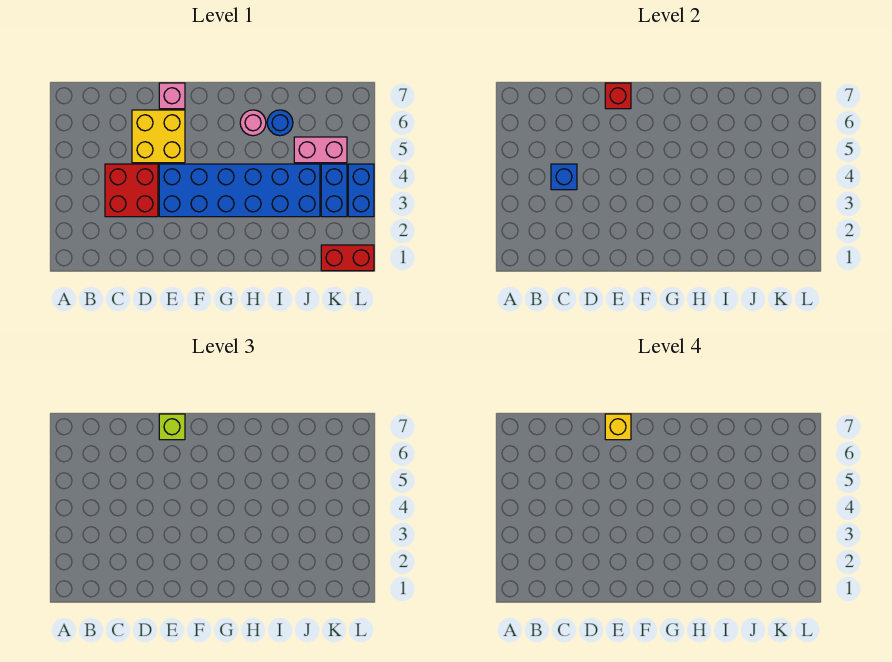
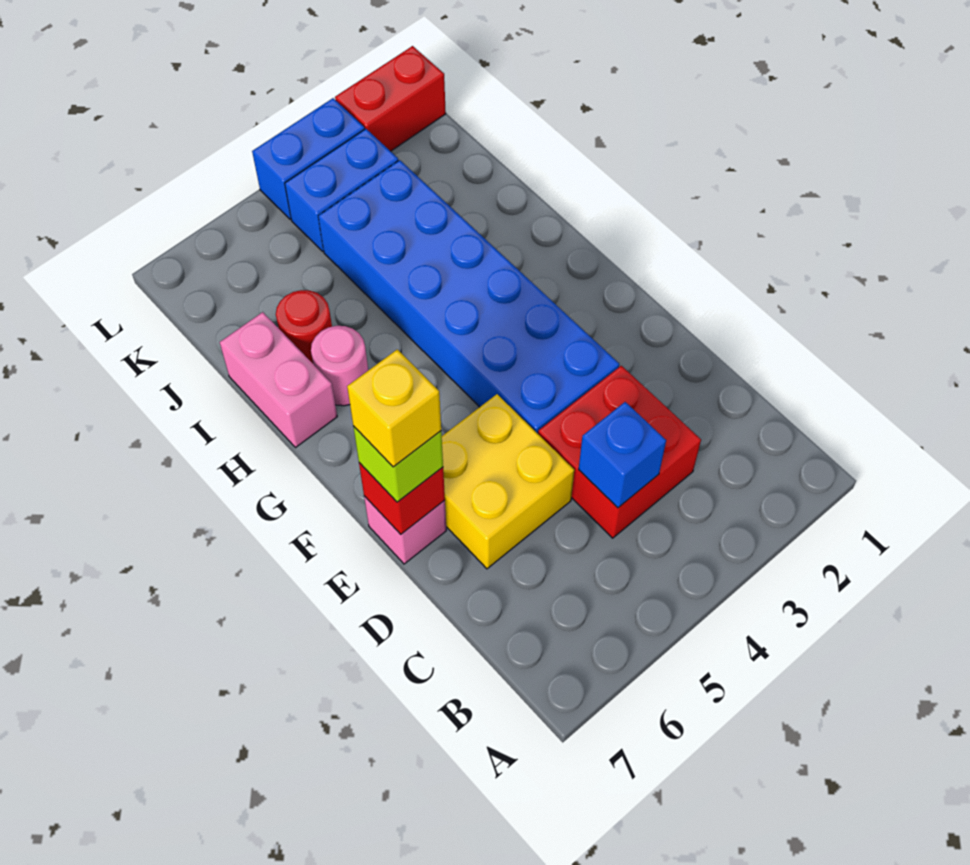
blue 1x1 round brick [267,110,293,136] -> red 1x1 round brick [276,290,332,363]
pink 1x2 brick [294,137,347,163] -> pink 1x2 brick moved to [220,312,337,448]
red 1x2 brick [321,245,374,271] -> red 1x2 brick turned to [335,46,446,151]

